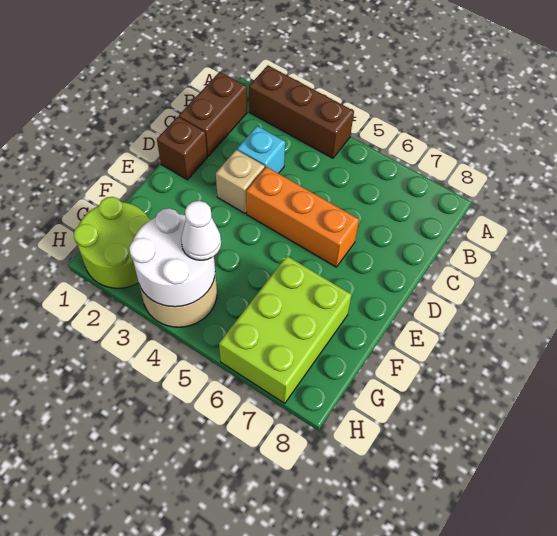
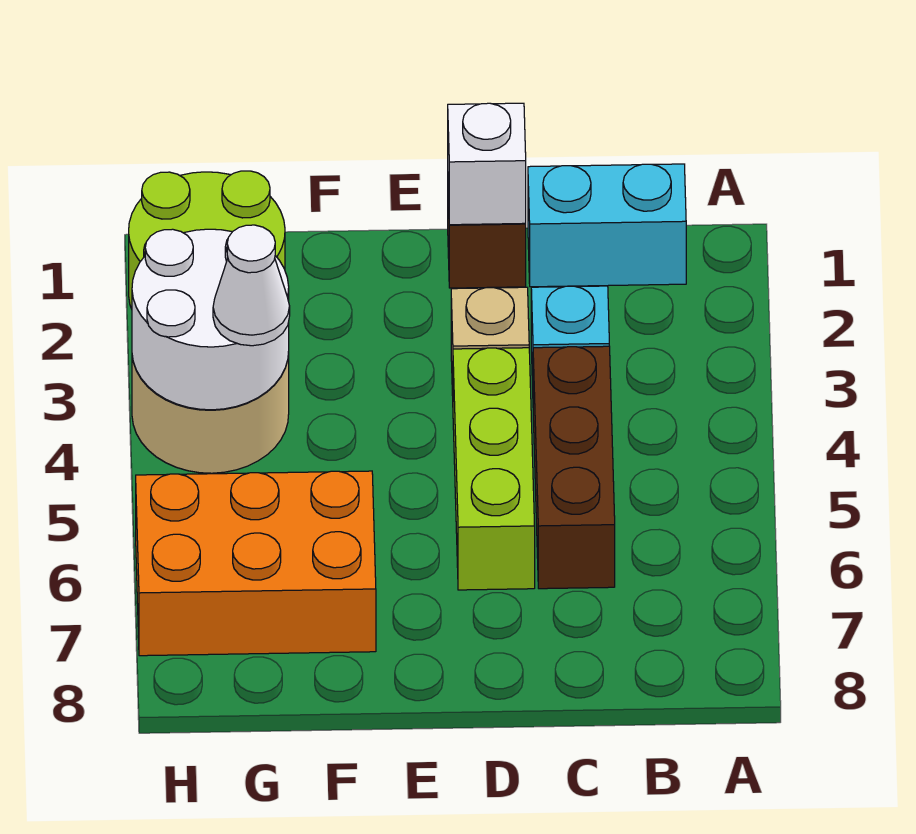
brown 1x3 brick [249,66,354,158] -> brown 1x3 brick moved to [533,346,615,589]
brown 1x2 brick [179,72,247,156] -> cyan 1x2 brick [528,164,686,287]
none -> white 1x1 brick [448,103,526,225]
orange 1x3 brick [246,167,359,267] -> lime 1x3 brick [453,348,535,590]
lime 2x3 brick [219,256,352,403] -> orange 2x3 brick [136,471,376,656]

